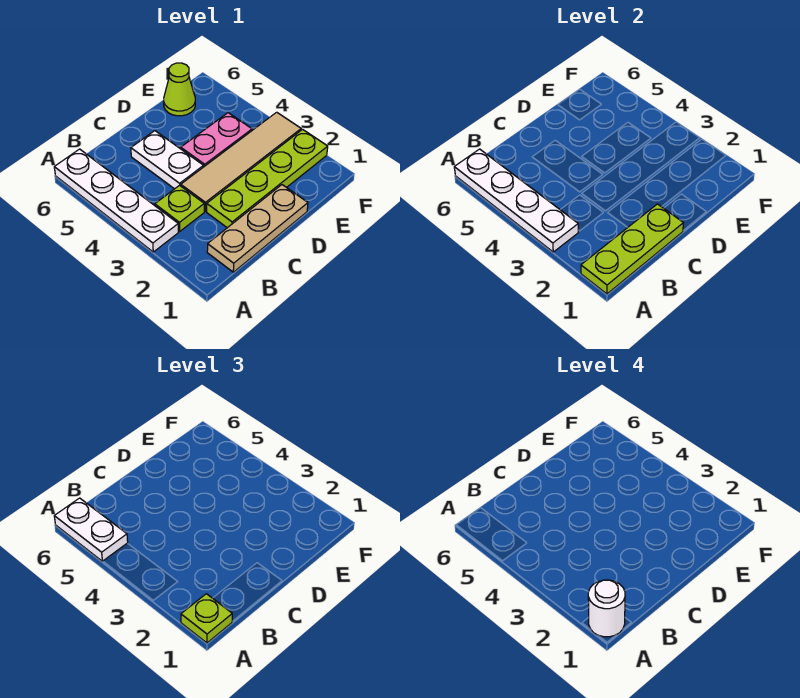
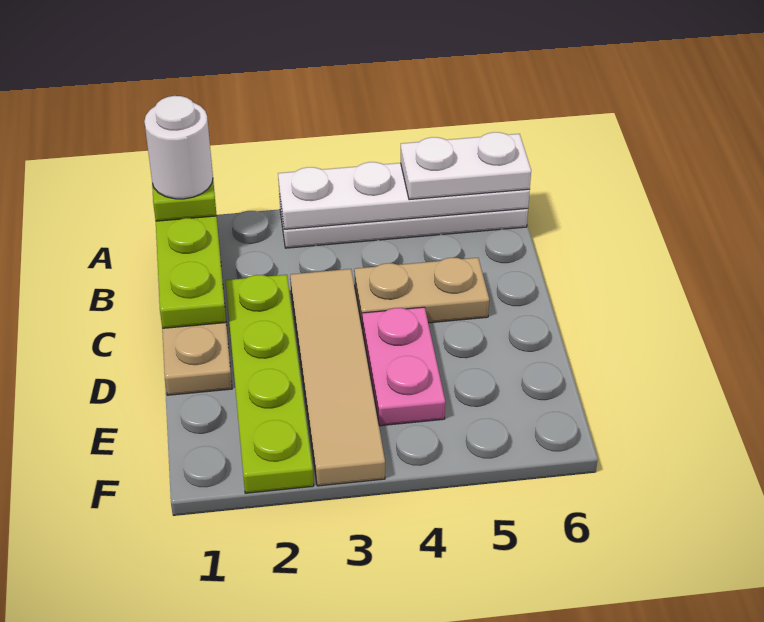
lime 1x1 plate [155,185,204,231] -> none
white 1x2 plate [131,131,204,189] -> tan 1x2 plate [354,258,489,329]
lime 1x1 cone [164,63,195,116] -> none

